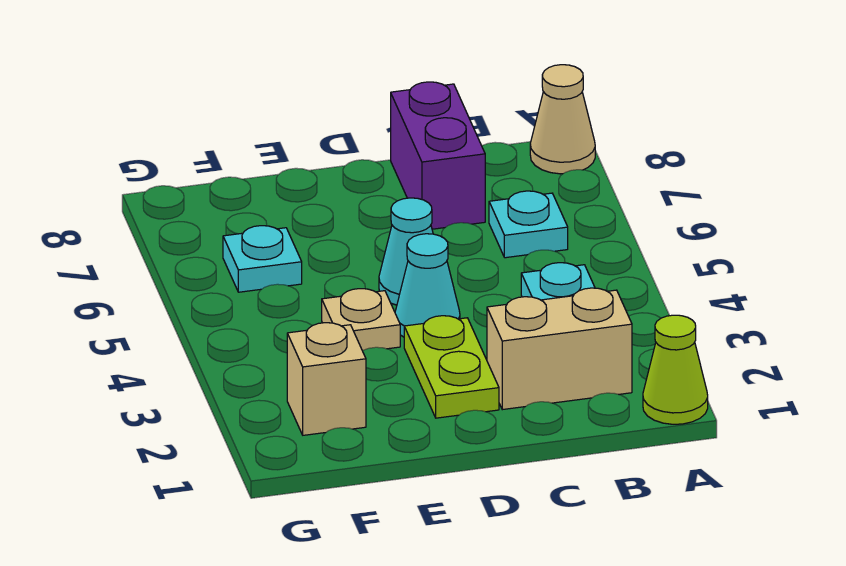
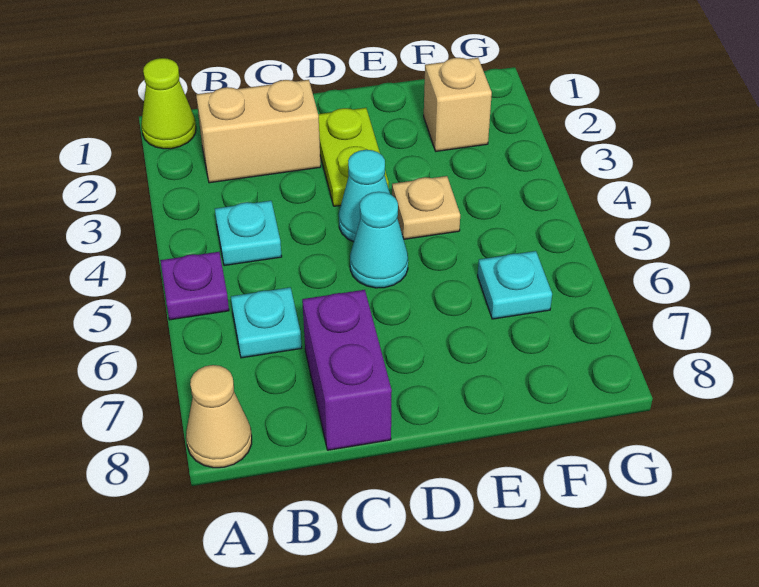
none -> purple 1x1 plate [160,252,229,320]

